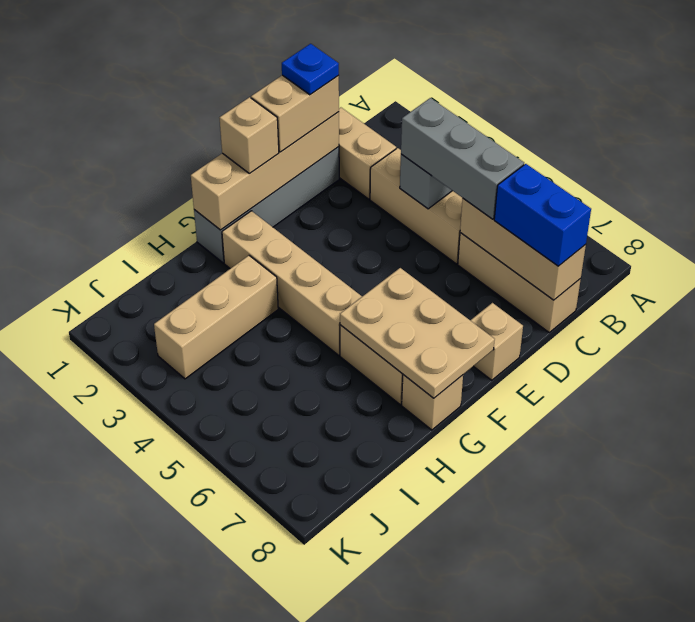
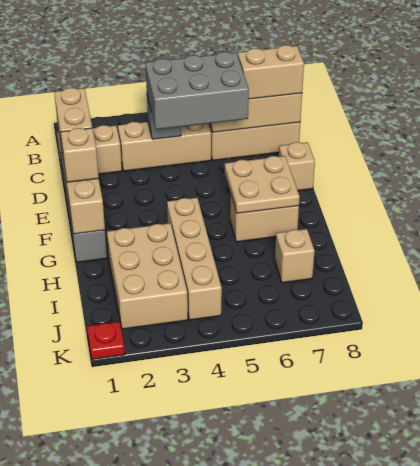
grey 1x3 brick [401,98,524,219] -> grey 2x3 brick [146,52,249,129]
blue 1x2 brick [494,164,591,266] -> tan 1x2 brick [238,45,304,99]
blue 1x1 plate [282,44,339,95] -> none
tan 2x3 plate [340,268,495,398] -> tan 2x2 plate [225,156,300,213]
tan 1x4 brick [222,211,362,355] -> tan 1x4 brick turned to [167,198,222,320]
tan 1x1 brick [402,375,463,430] -> tan 1x1 brick moved to [275,229,315,283]
tan 1x3 brick [154,256,278,379] -> tan 2x3 brick [107,223,188,329]
none -> red 1x1 plate [87,322,125,359]

